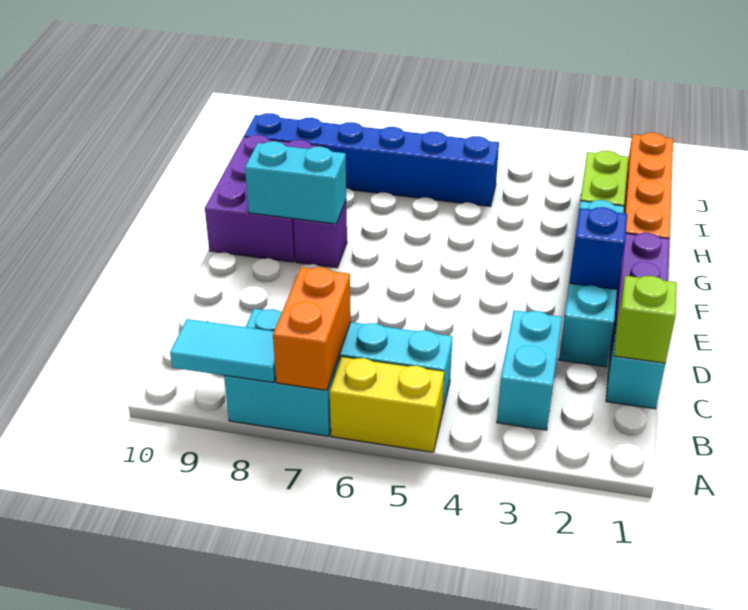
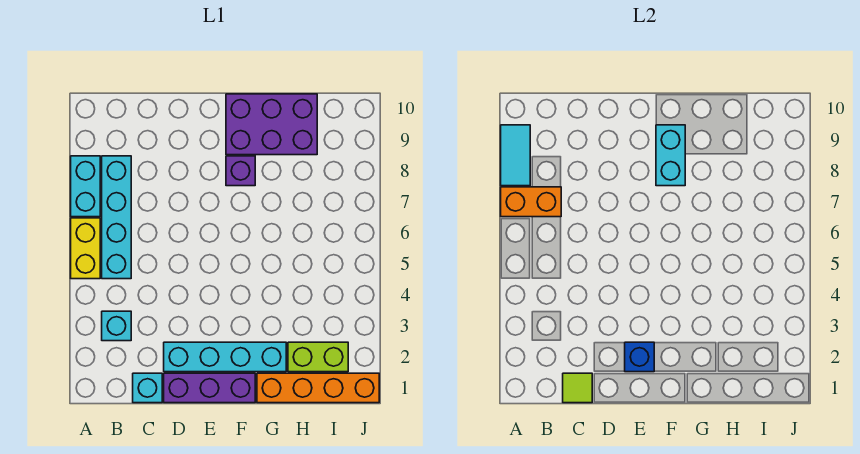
cyan 1x2 brick [497,310,562,430] -> cyan 1x1 brick [102,311,131,341]
lime 1x1 brick [614,276,677,363] -> lime 1x1 tile [563,373,592,403]
blue 1x6 brick [244,113,499,206] -> none

